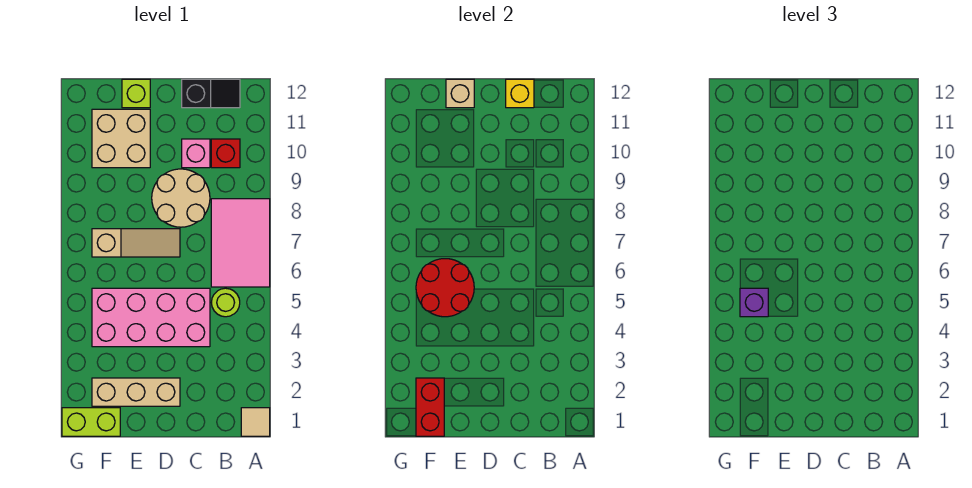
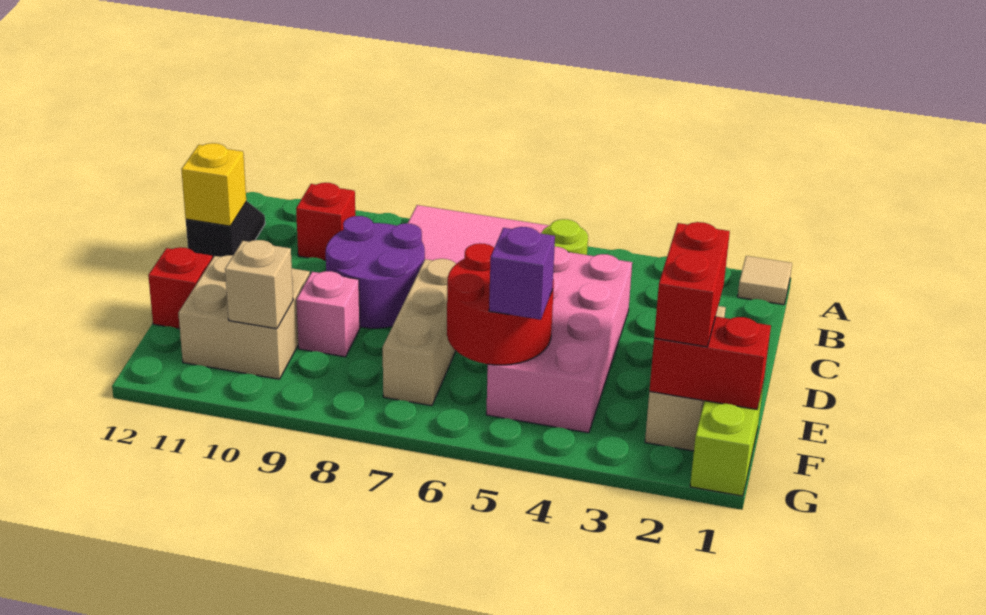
tan 2x2 round brick [152,169,210,227] -> purple 2x2 round brick [326,216,425,328]
pink 1x1 brick [182,139,210,168] -> pink 1x1 brick moved to [296,271,360,357]
tan 1x3 slope [92,229,180,257] -> tan 1x3 brick [383,259,456,406]
none -> red 1x2 brick [654,222,730,347]
lime 1x1 brick [122,79,150,108] -> red 1x1 brick [148,247,212,329]
tan 1x1 brick [446,79,474,108] -> tan 1x1 brick moved to [225,240,293,329]

